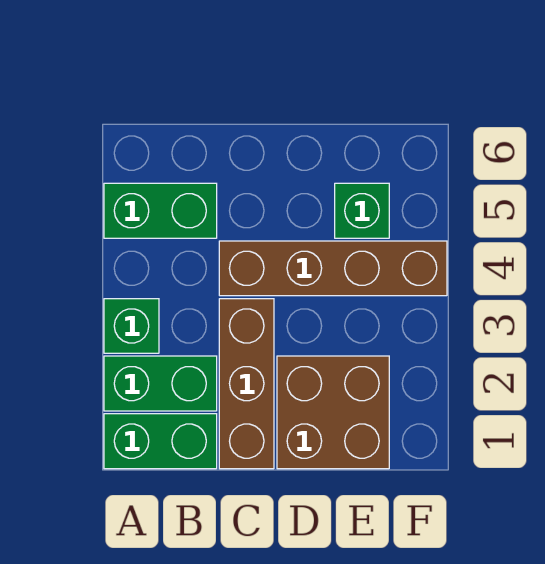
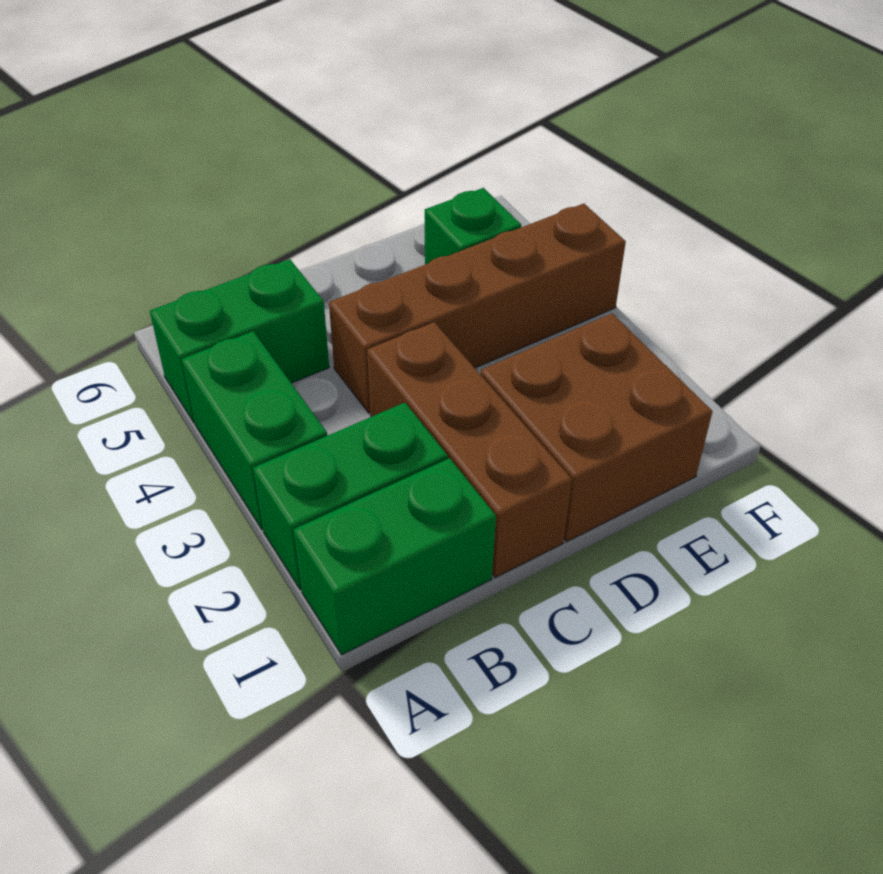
green 1x1 brick [104,299,159,353] -> green 1x2 brick [182,331,327,530]

